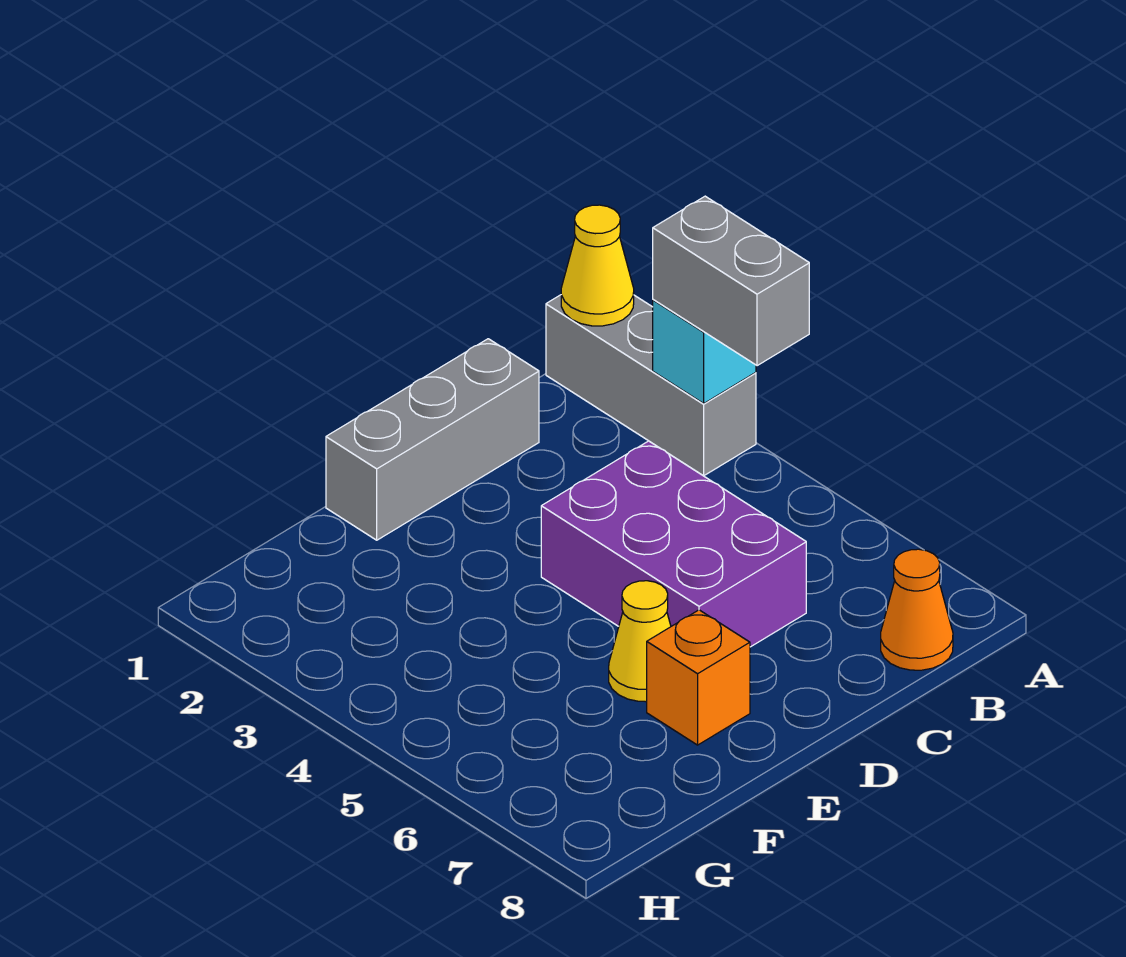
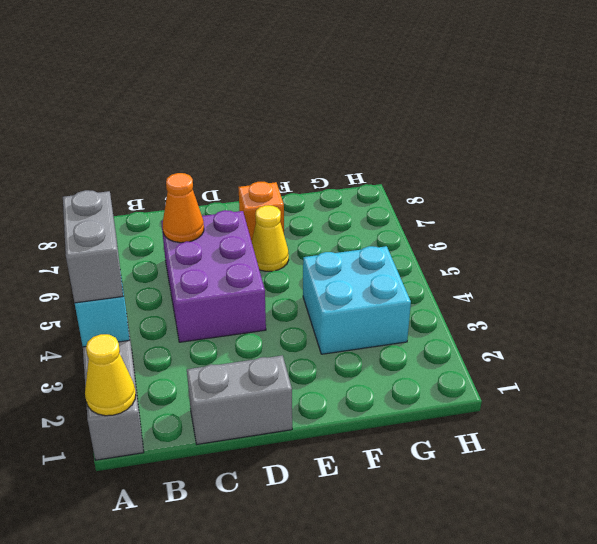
orange 1x1 cone [881,549,953,670] -> orange 1x1 cone moved to [163,173,204,243]
grey 1x3 brick [326,339,539,540] -> grey 1x2 brick [187,355,292,444]
none -> cyan 2x2 brick [303,246,411,354]

